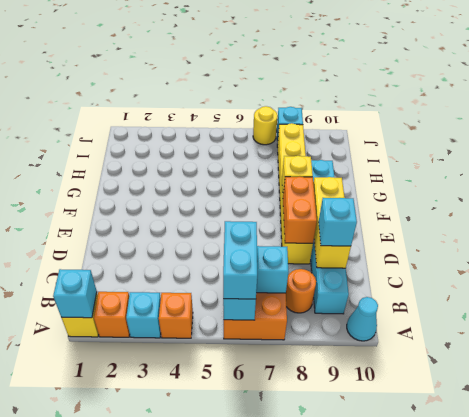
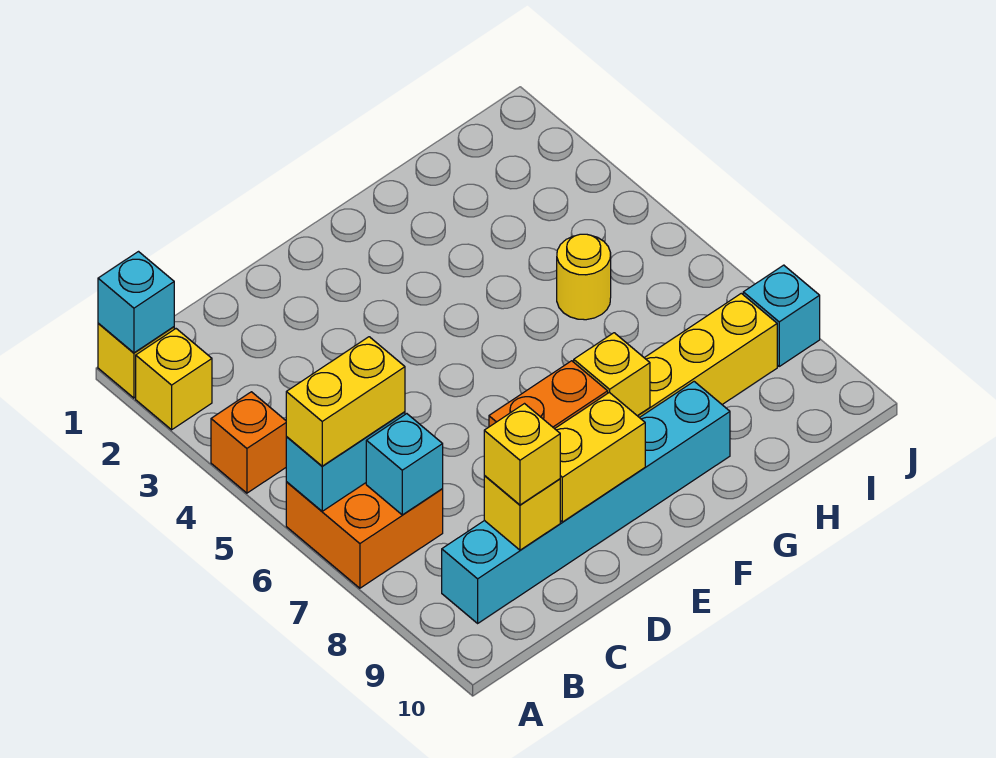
orange 1x1 brick [94,292,130,337] -> yellow 1x1 brick [136,329,212,430]
cyan 1x1 brick [126,292,161,338] -> none
cyan 1x2 brick [223,221,257,299] -> yellow 1x2 brick [286,337,405,466]
cyan 1x1 cone [347,297,378,341] -> none
orange 1x1 round brick [286,269,316,313] -> none
cyan 1x1 brick [318,198,357,246] -> yellow 1x1 brick [484,404,560,505]
yellow 1x1 round brick [253,106,278,145] -> yellow 1x1 round brick moved to [557,234,611,320]

